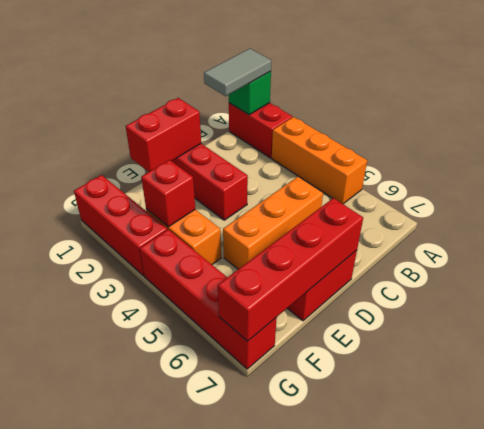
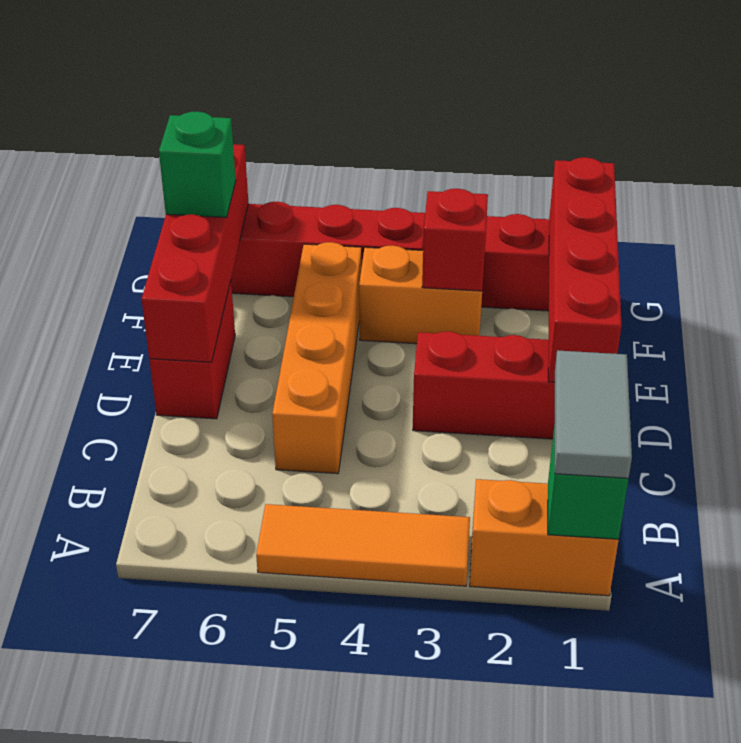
red 1x2 brick [229,103,292,158] -> orange 1x2 brick [470,479,619,596]
orange 1x3 brick [272,117,367,204] -> orange 1x3 tile [256,504,470,586]
orange 1x3 brick [223,177,323,269] -> orange 1x4 brick [272,242,362,474]
red 1x2 brick [126,98,201,172] -> red 1x4 brick [548,157,622,382]
none -> green 1x1 brick [159,111,236,217]

